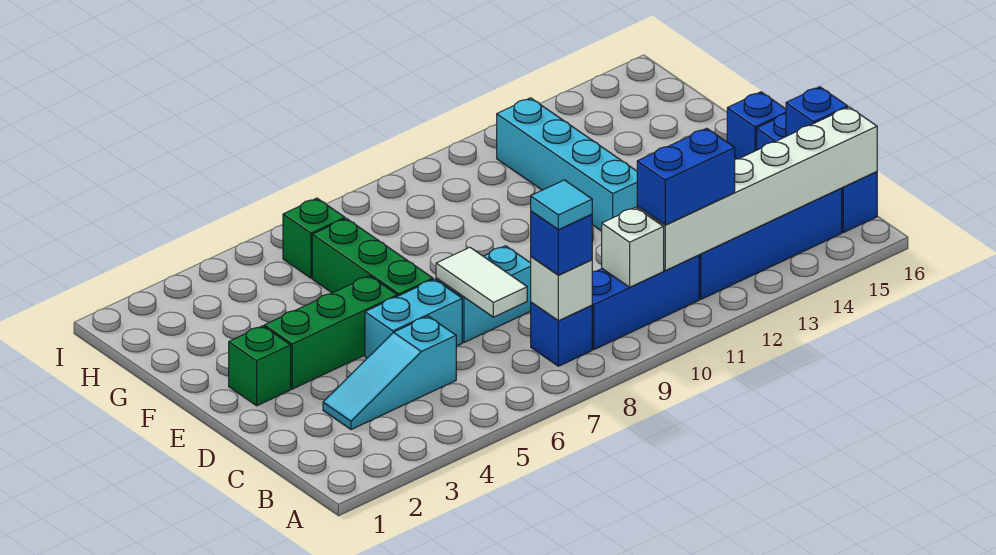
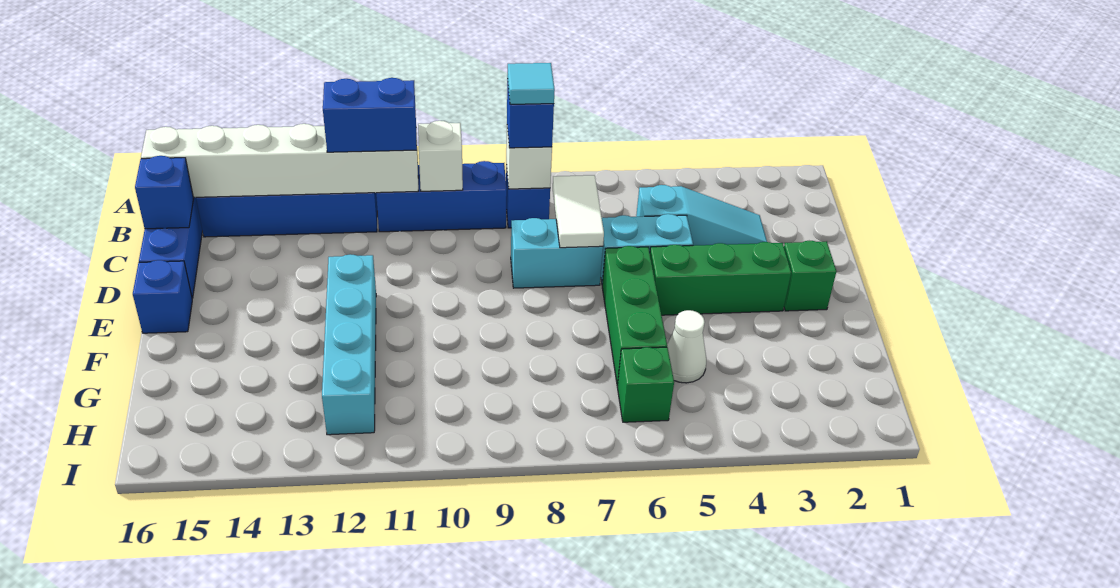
none -> white 1x1 cone [667,310,706,383]

